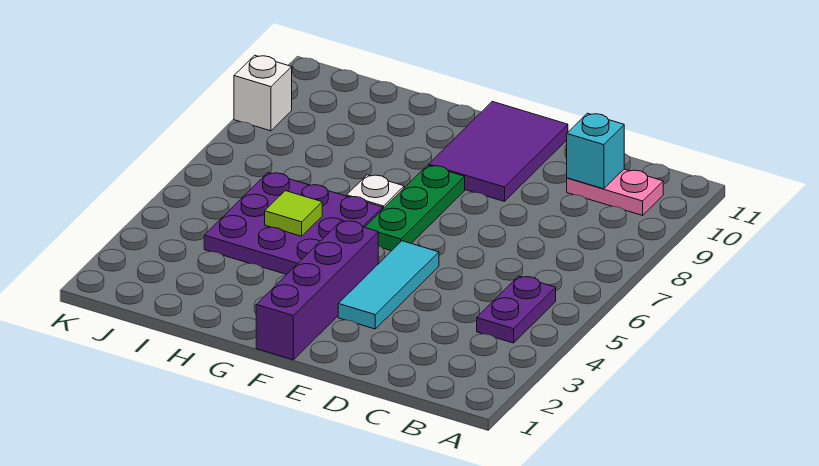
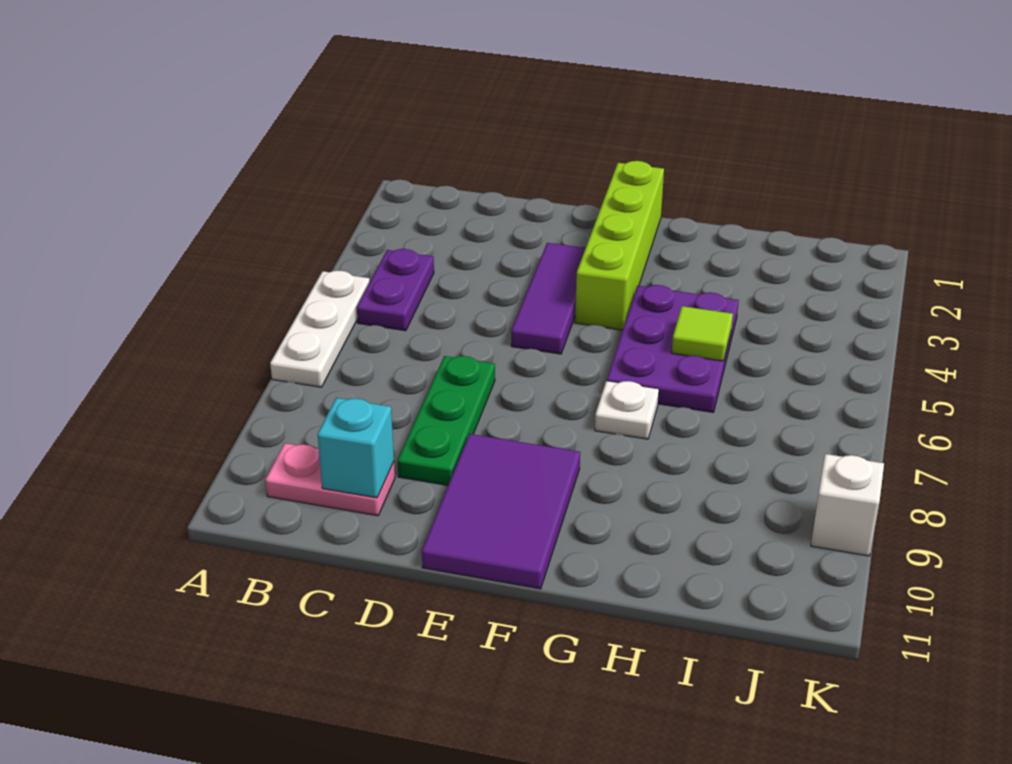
none -> white 1x3 plate [270,271,370,387]
cyan 1x3 tile [338,241,439,329] -> purple 1x3 tile [511,243,585,354]
purple 1x4 brick [256,220,378,360] -> lime 1x4 brick [575,161,664,330]
green 1x3 plate [365,165,465,251] -> green 1x3 plate moved to [398,356,495,485]
purple 3x3 plate [204,173,383,275] -> purple 2x3 plate [607,285,739,412]

